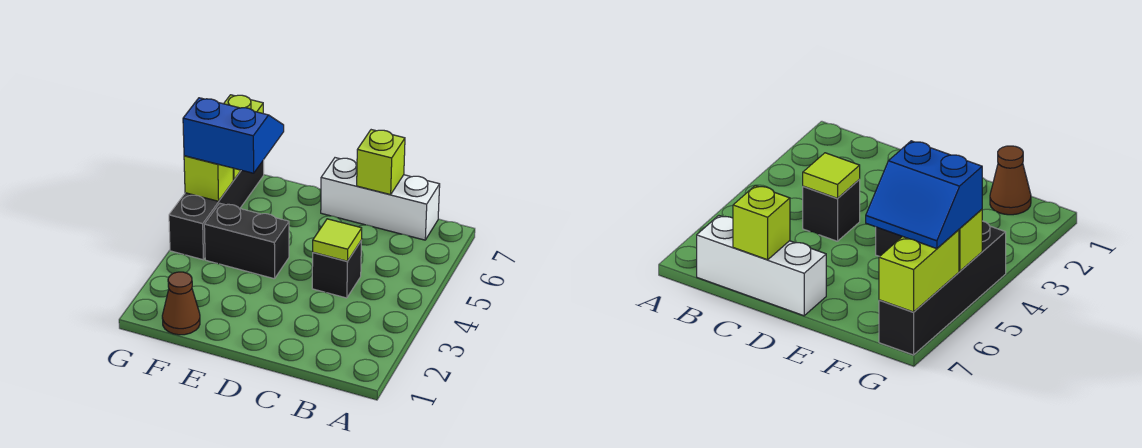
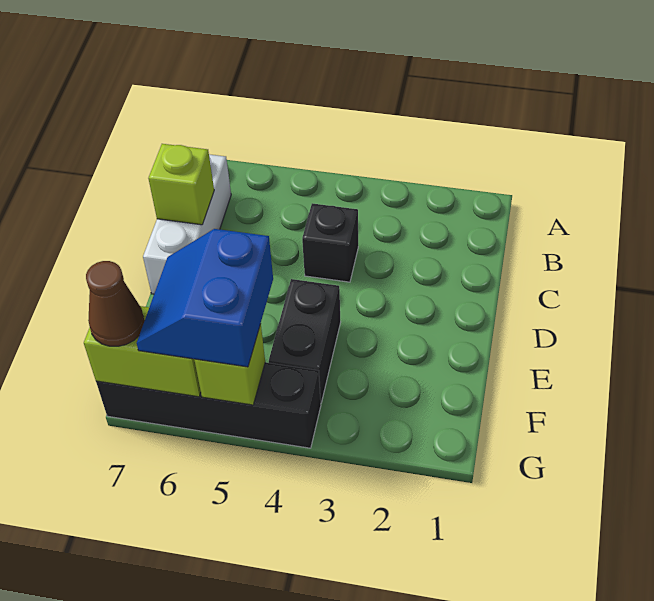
lime 1x1 tile [313,219,362,261] -> none
brown 1x1 cone [162,272,200,335] -> brown 1x1 cone moved to [86,261,145,346]

